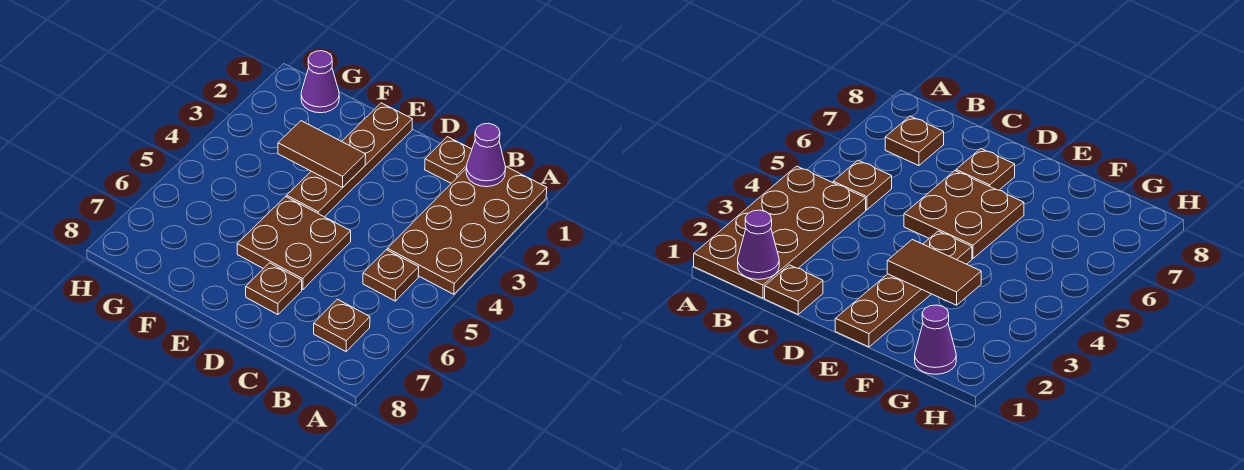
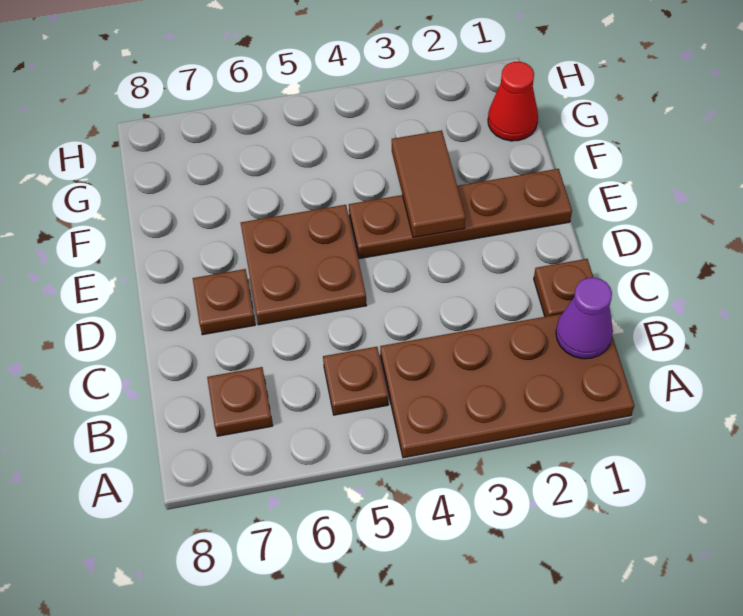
purple 1x1 cone [301,51,339,113] -> red 1x1 cone [488,62,538,141]

